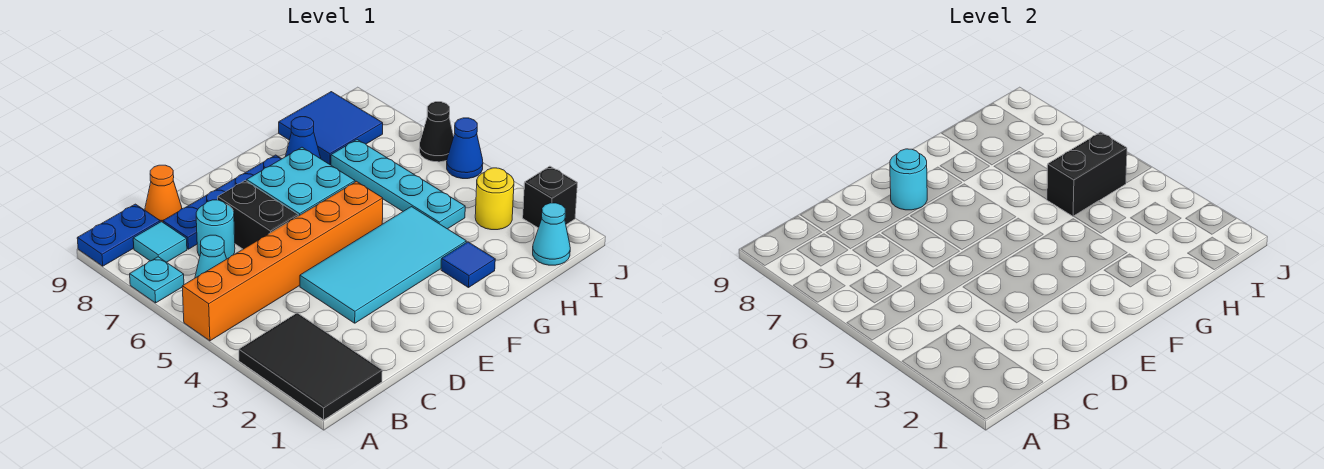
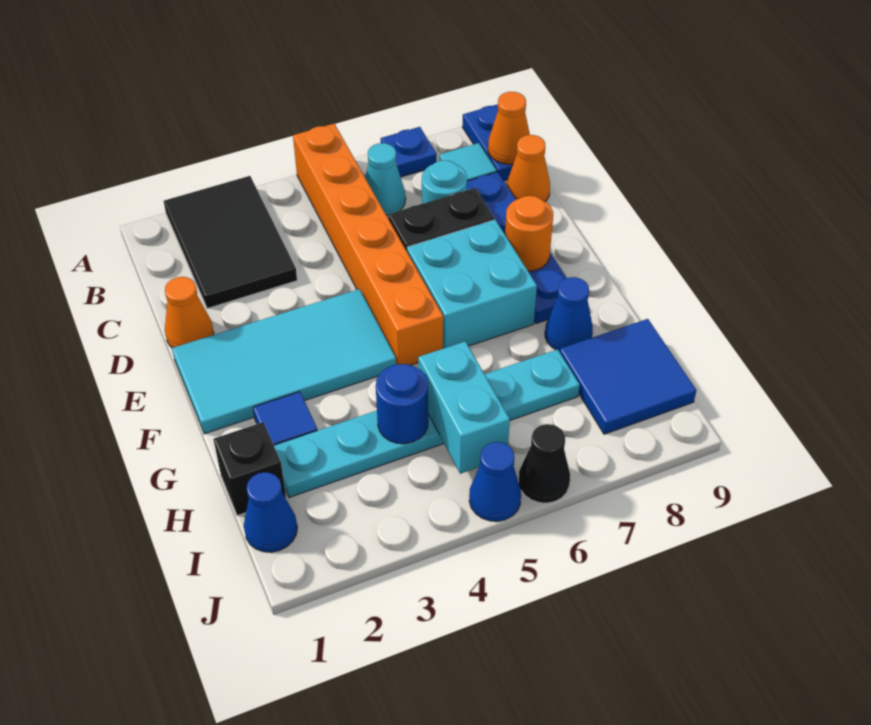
black 2x3 tile [239,313,382,420] -> black 2x3 tile turned to [164,176,297,309]
cyan 1x1 plate [130,257,184,303] -> blue 1x1 plate [381,127,437,177]
none -> orange 1x1 cone [488,92,530,164]
none -> orange 1x1 cone [165,277,214,348]
cyan 2x4 tile [300,207,466,323] -> cyan 2x4 tile turned to [172,289,396,434]
cyan 1x1 round brick [890,149,927,210] -> orange 1x1 round brick [505,196,553,271]
cyan 1x4 plate [331,140,465,229] -> cyan 1x6 plate [274,349,580,498]
none -> blue 1x1 round brick [376,364,428,444]
black 1x2 brick [1047,132,1127,216] -> cyan 1x2 brick [418,341,510,474]
cyan 1x1 cone [533,203,570,265] -> blue 1x1 cone [244,472,297,552]
yellow 1x1 round brick [475,168,514,230] -> none
black 1x1 brick [523,166,577,228] -> black 1x1 brick moved to [213,422,286,516]

